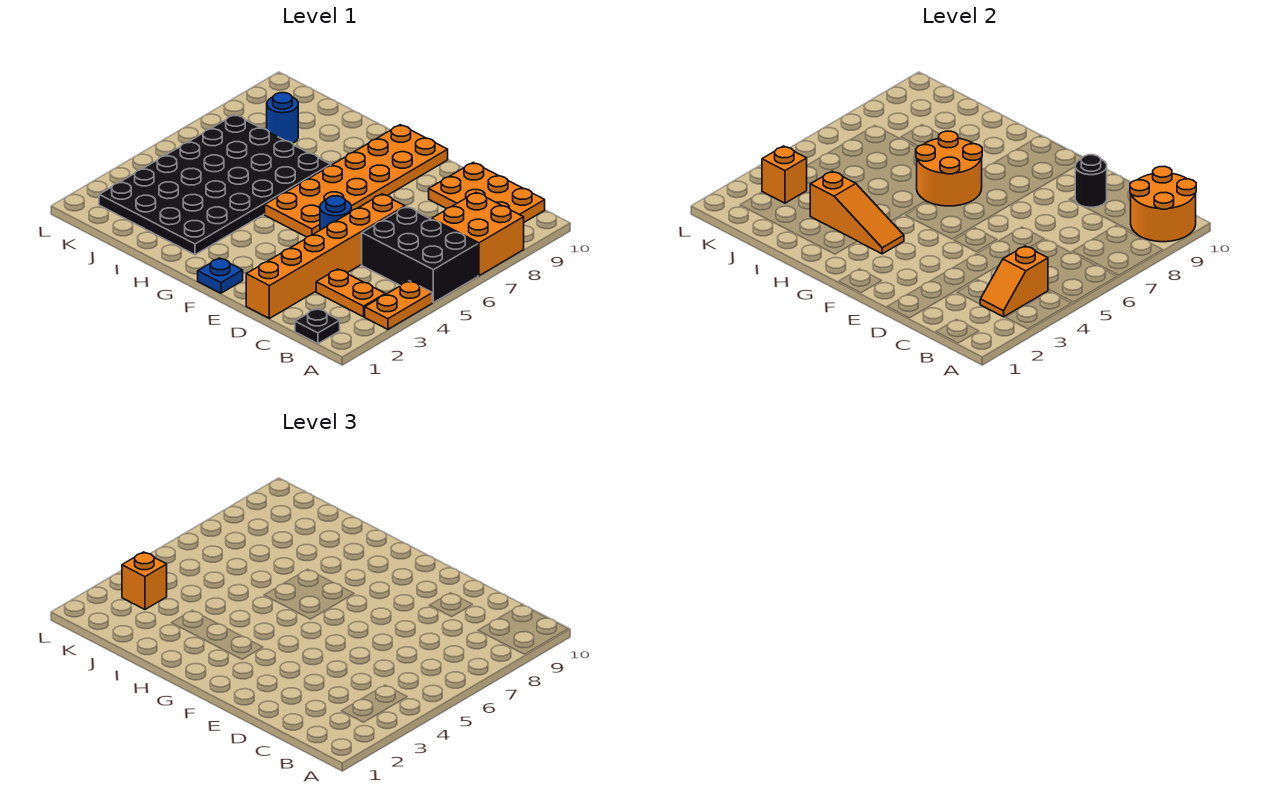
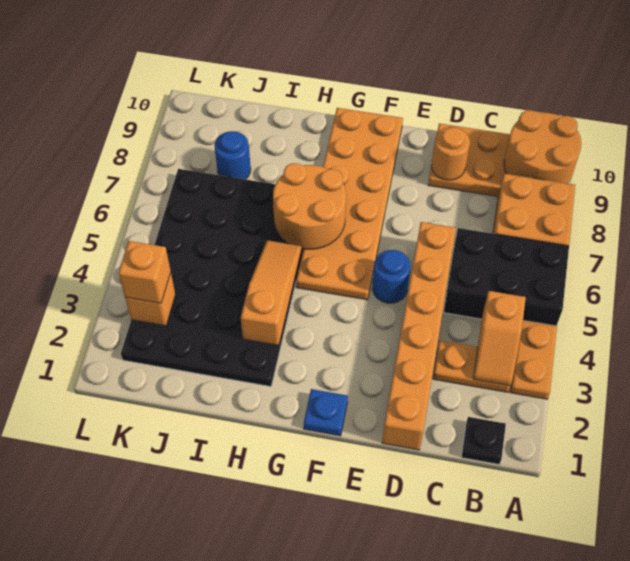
black 1x1 round brick [1075,155,1107,207] -> orange 1x1 round brick [432,127,470,180]
orange 1x3 slope [810,171,904,254] -> orange 1x3 slope turned to [241,240,301,345]

